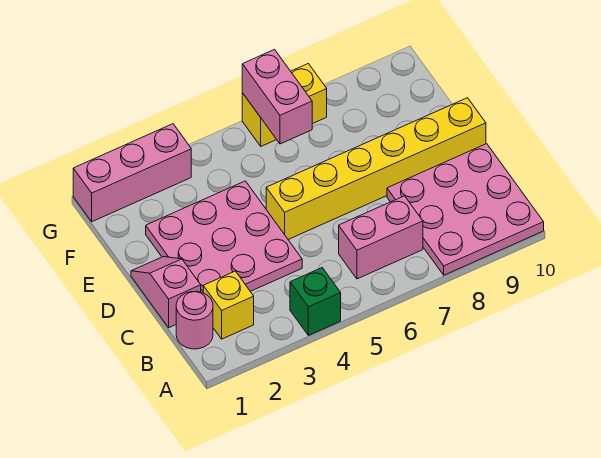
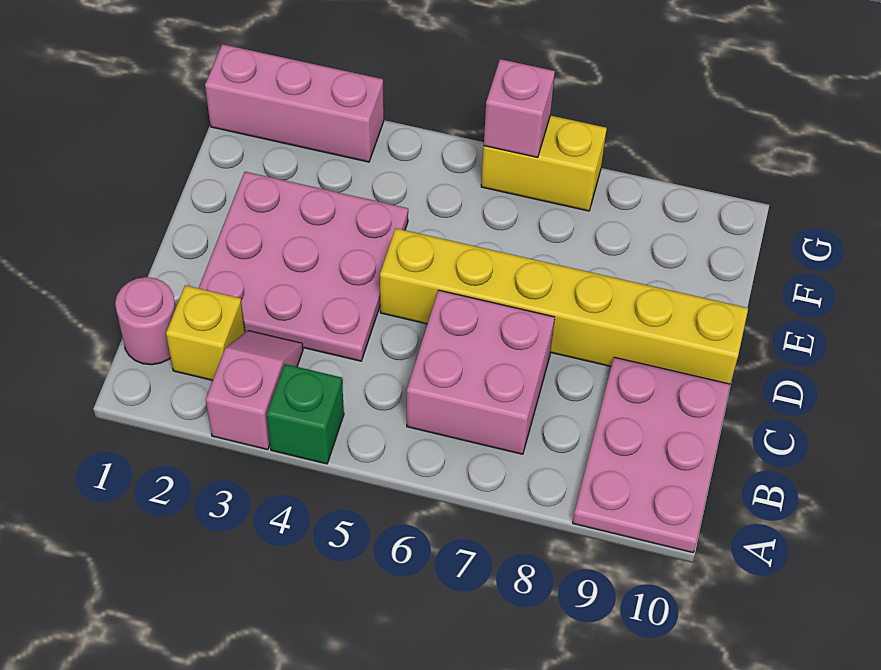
pink 3x3 plate [387,144,544,275] -> pink 2x3 plate [573,357,730,553]
pink 1x2 brick [339,196,423,279] -> pink 2x2 brick [407,290,555,454]
pink 1x2 slope [131,257,201,328] -> pink 1x2 slope moved to [206,331,303,450]
pink 1x2 brick [242,50,312,144] -> pink 1x1 brick [484,59,555,157]

